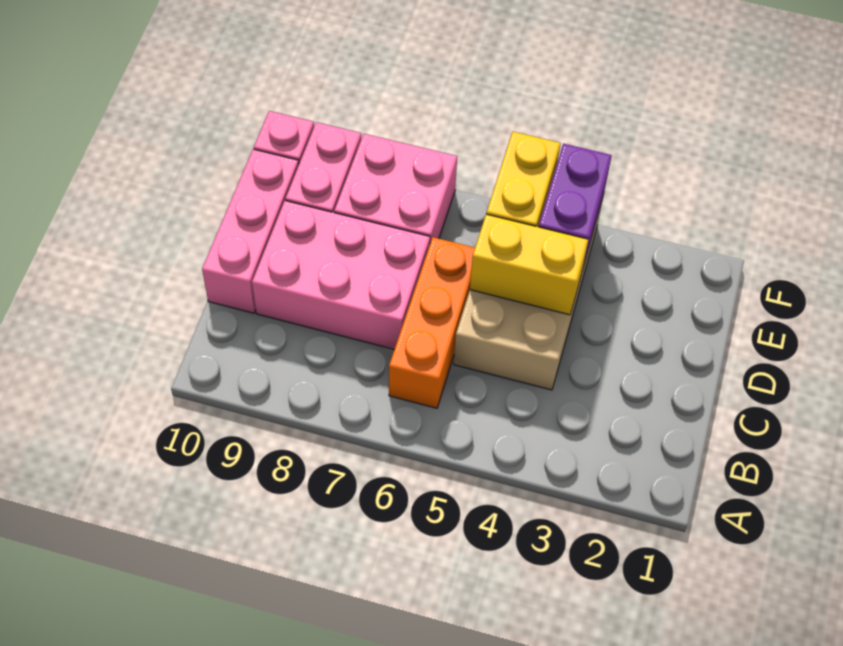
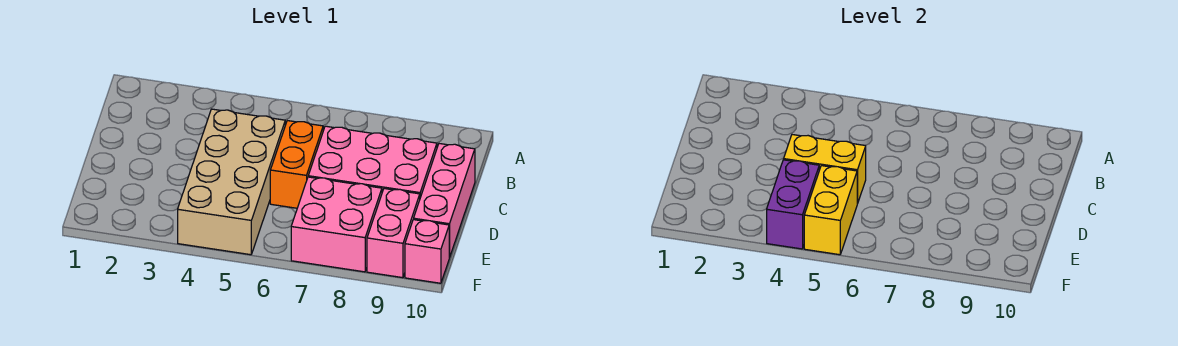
orange 1x3 brick [389,237,475,408] -> orange 1x2 brick [270,121,323,208]

